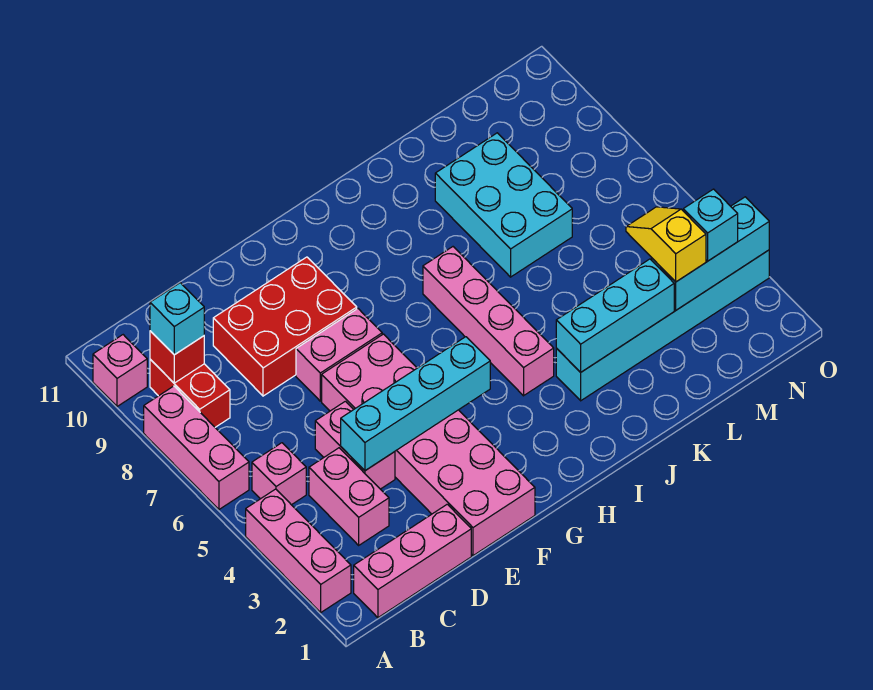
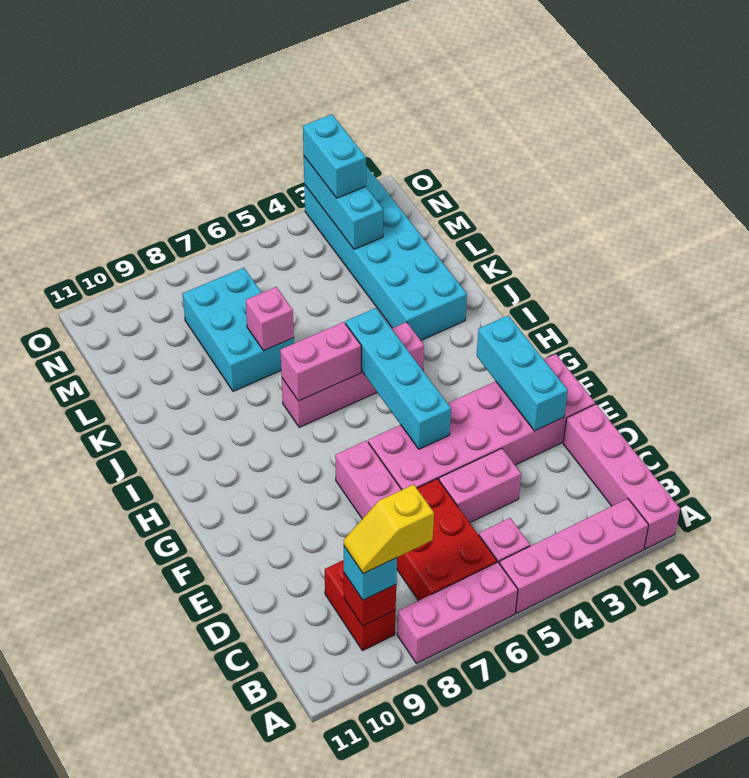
pink 1x3 brick [246,489,351,612] -> pink 1x4 brick [499,499,649,613]
pink 1x1 brick [93,335,147,406] -> pink 1x1 brick moved to [246,287,294,351]
pink 1x3 brick [354,504,471,618] -> pink 1x4 brick [563,404,680,549]
red 1x2 brick [150,359,230,427] -> red 1x2 brick turned to [325,560,396,651]
pink 1x2 brick [309,448,389,545] -> pink 1x2 brick moved to [280,322,361,401]
cyan 1x4 brick [341,337,490,471] -> cyan 1x4 brick moved to [345,308,451,449]
red 2x3 brick [213,257,357,396] -> red 2x3 brick moved to [397,479,497,601]
cyan 1x6 brick [556,250,769,401] -> cyan 2x6 brick [304,166,467,340]
cyan 1x3 brick [556,259,674,372] -> cyan 1x3 brick moved to [477,315,568,431]
cyan 2x3 brick [435,133,572,277] -> cyan 2x3 brick turned to [183,268,294,391]
yellow 1x2 slope [626,207,706,282] -> yellow 1x2 slope moved to [344,484,434,574]
cyan 1x1 brick [683,189,738,261] -> cyan 1x2 brick [303,114,366,198]

